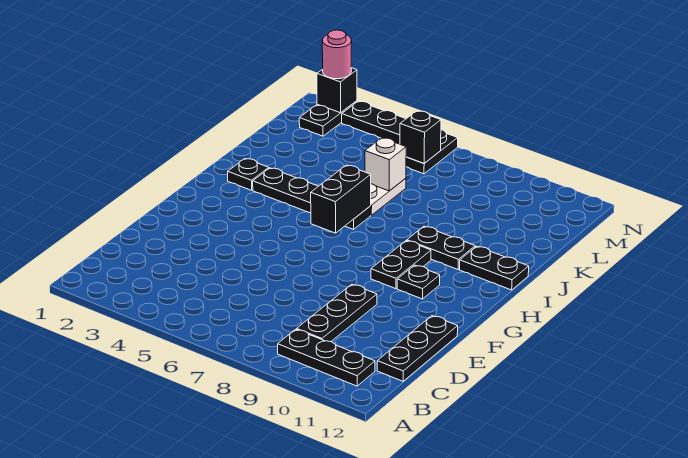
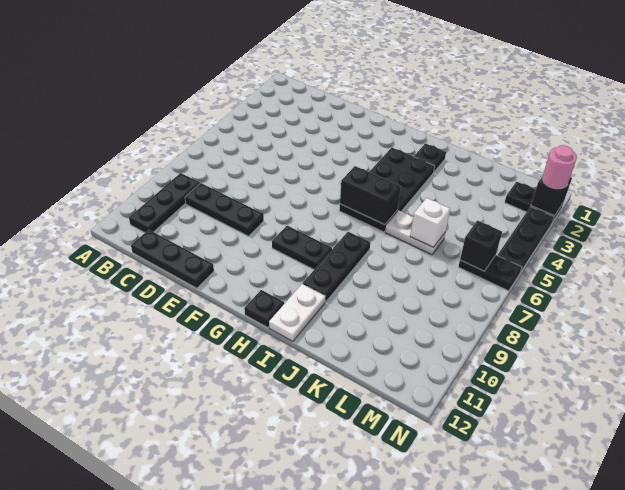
black 1x1 plate [397,265,440,299] -> black 1x1 plate moved to [244,290,284,328]
black 1x4 plate [253,168,371,229] -> black 2x4 plate [339,148,435,232]
black 1x2 plate [407,226,475,269] -> black 1x3 plate [303,232,370,302]
black 1x2 plate [460,246,529,290] -> white 1x2 plate [269,284,325,341]

